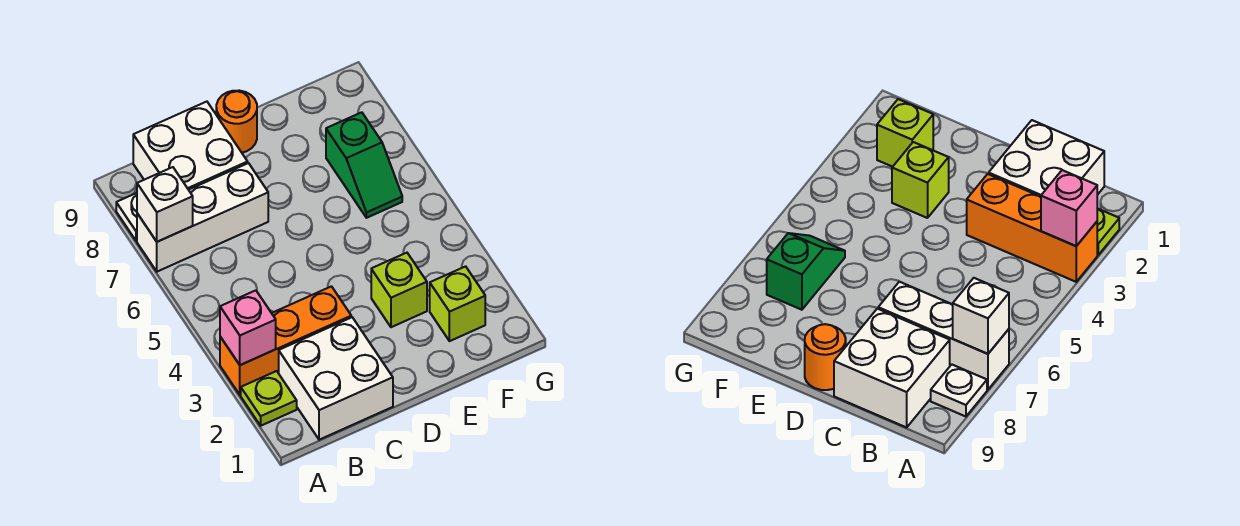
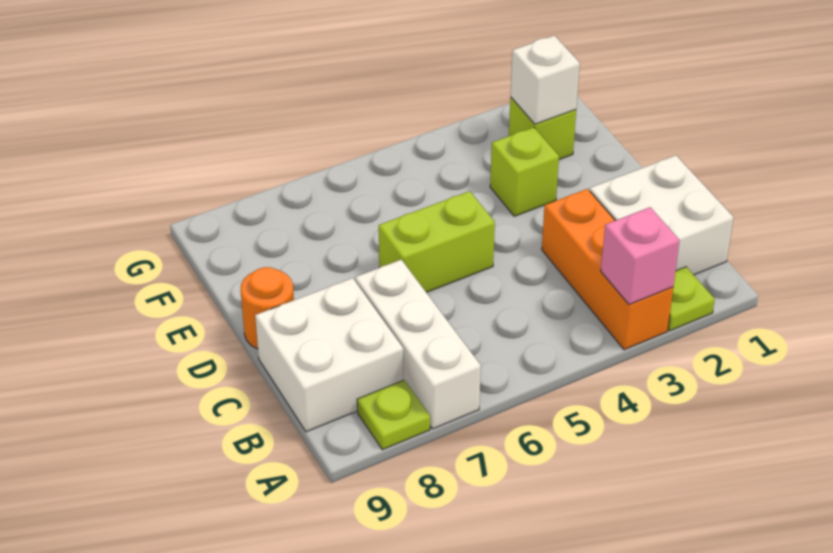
white 1x1 brick [137,167,193,242] -> white 1x1 brick moved to [510,35,580,124]
white 1x1 plate [116,193,137,241] -> lime 1x1 plate [357,380,430,450]
none -> lime 1x2 brick [379,191,495,292]
green 1x2 slope [326,112,402,218] -> none

